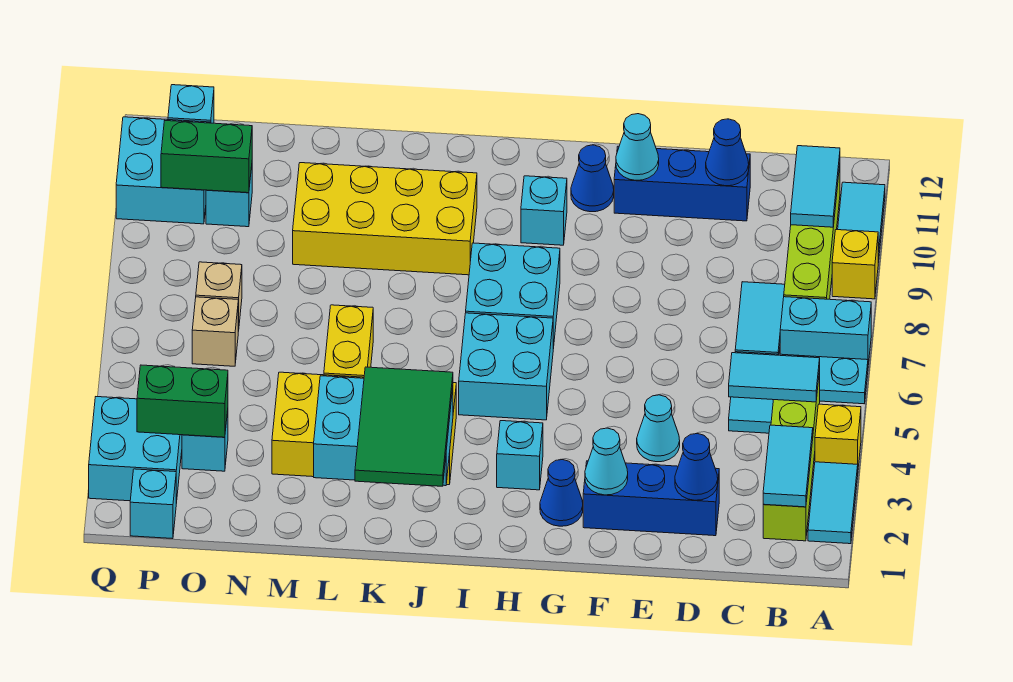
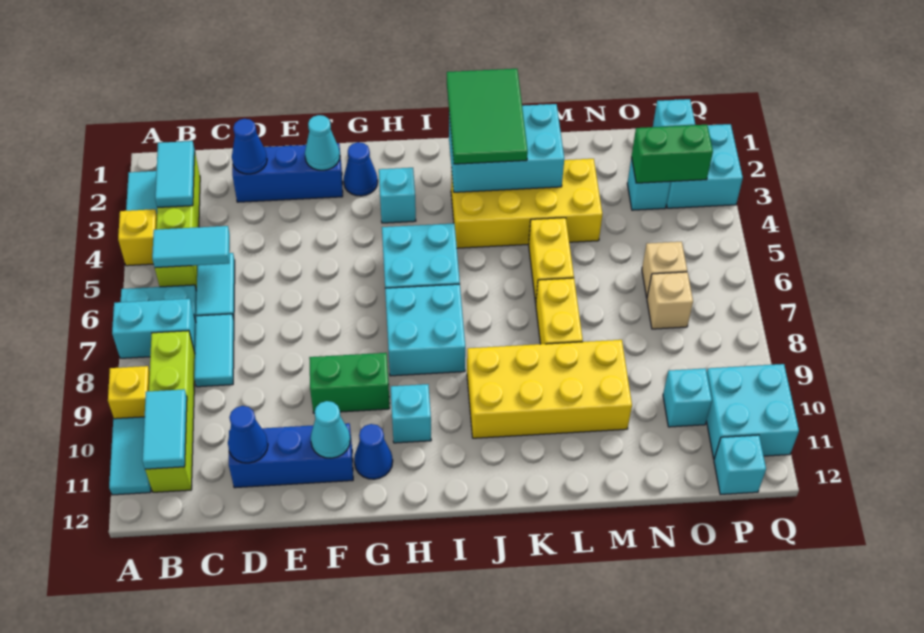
cyan 1x1 cone [637,395,680,462] -> none
none -> yellow 1x2 brick [536,278,583,344]
green 1x2 brick [161,121,252,193] -> green 1x2 brick moved to [309,353,390,413]

